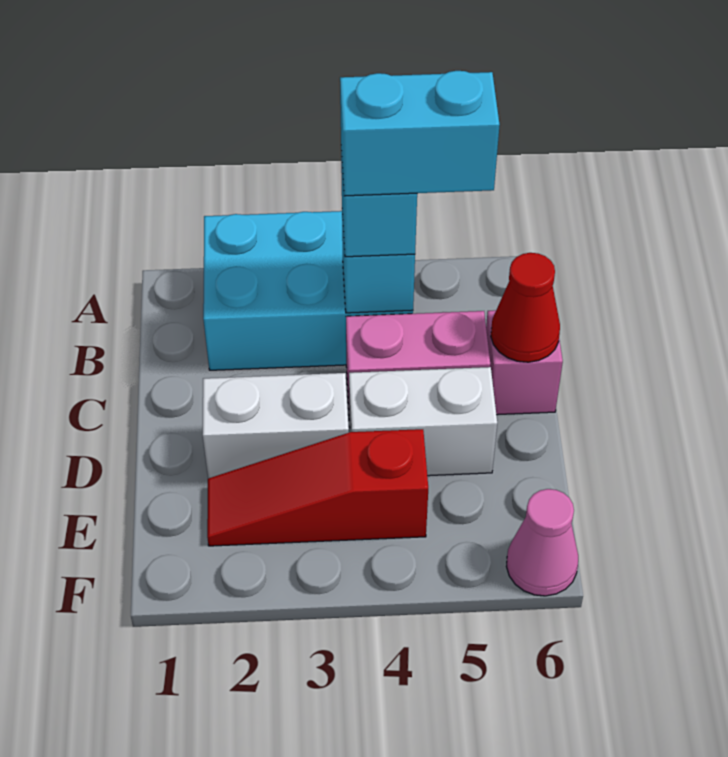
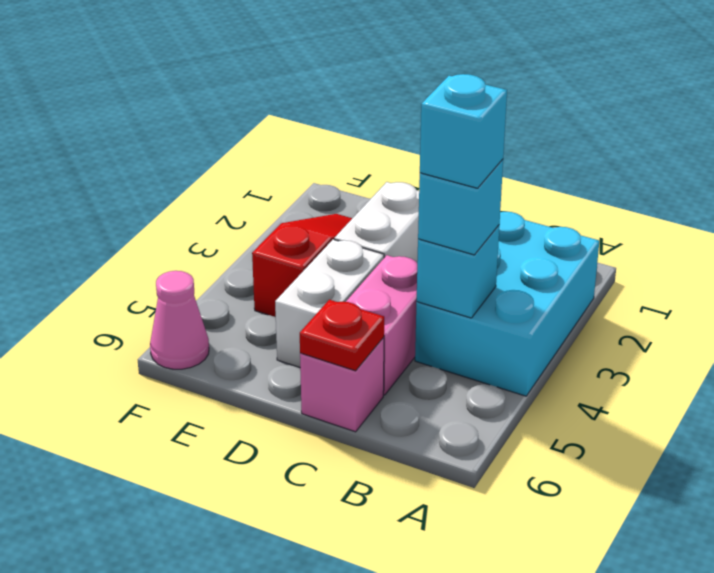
cyan 1x2 brick [340,71,500,196] -> cyan 1x1 brick [420,74,507,188]
red 1x1 cone [491,253,560,362] -> red 1x1 plate [300,300,384,371]

